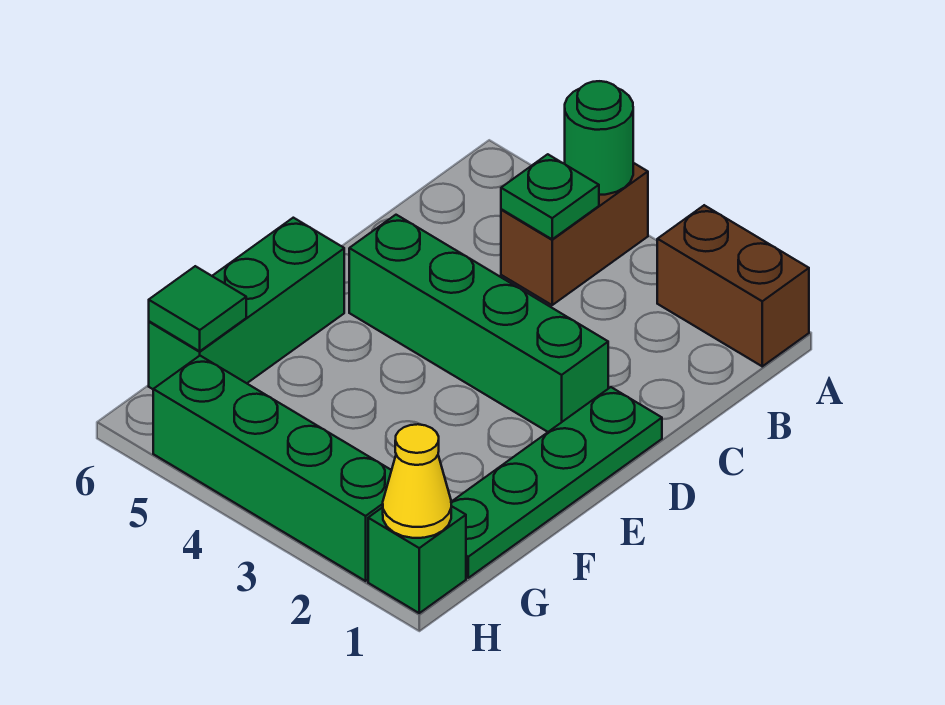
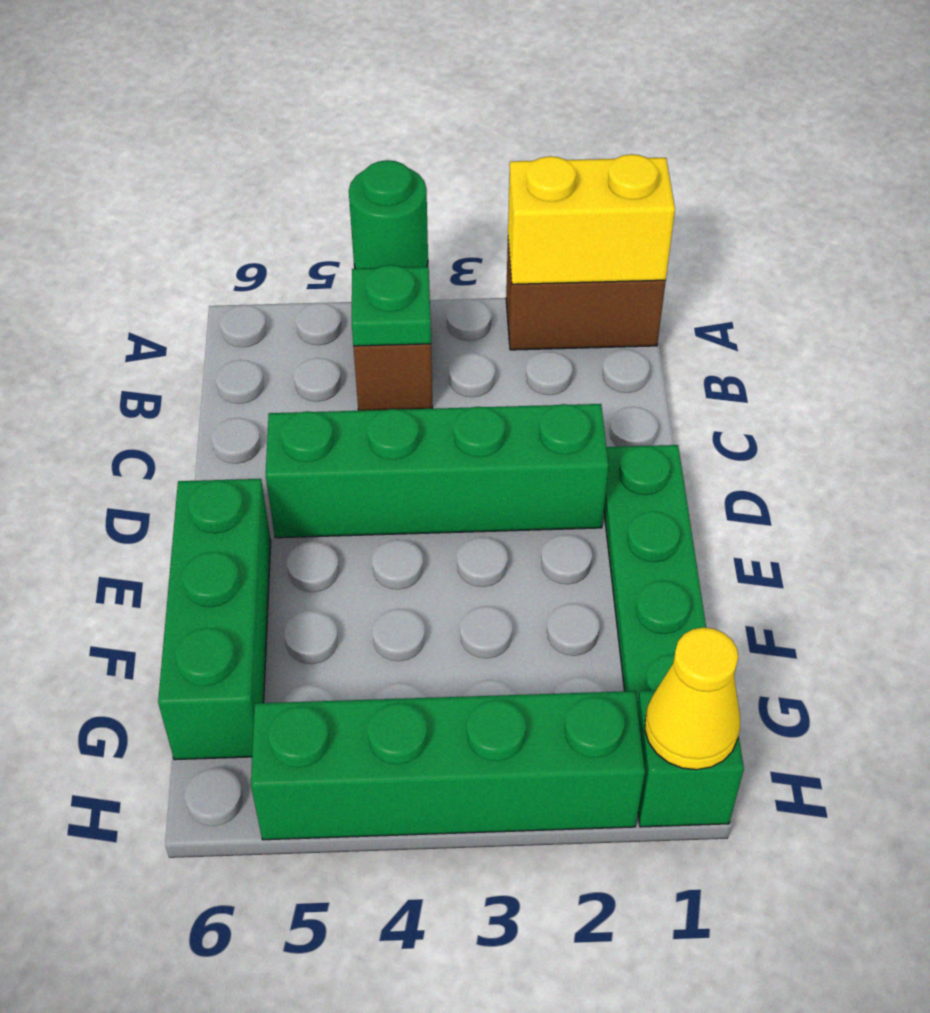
none -> yellow 1x2 brick [508,154,675,284]
green 1x1 tile [149,266,246,351] -> none

